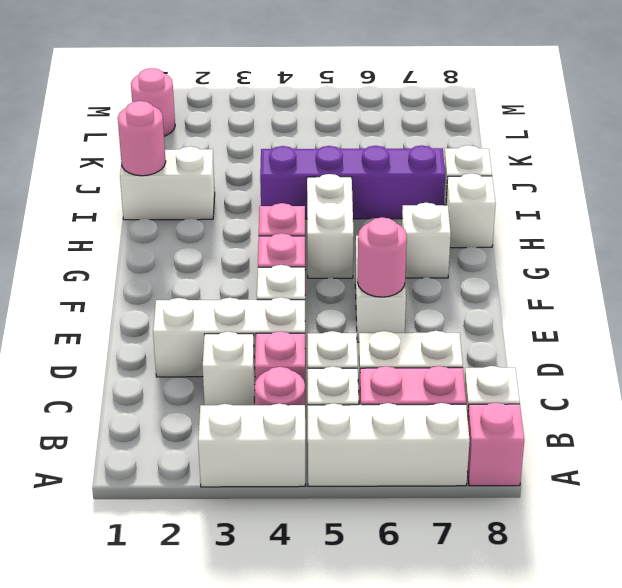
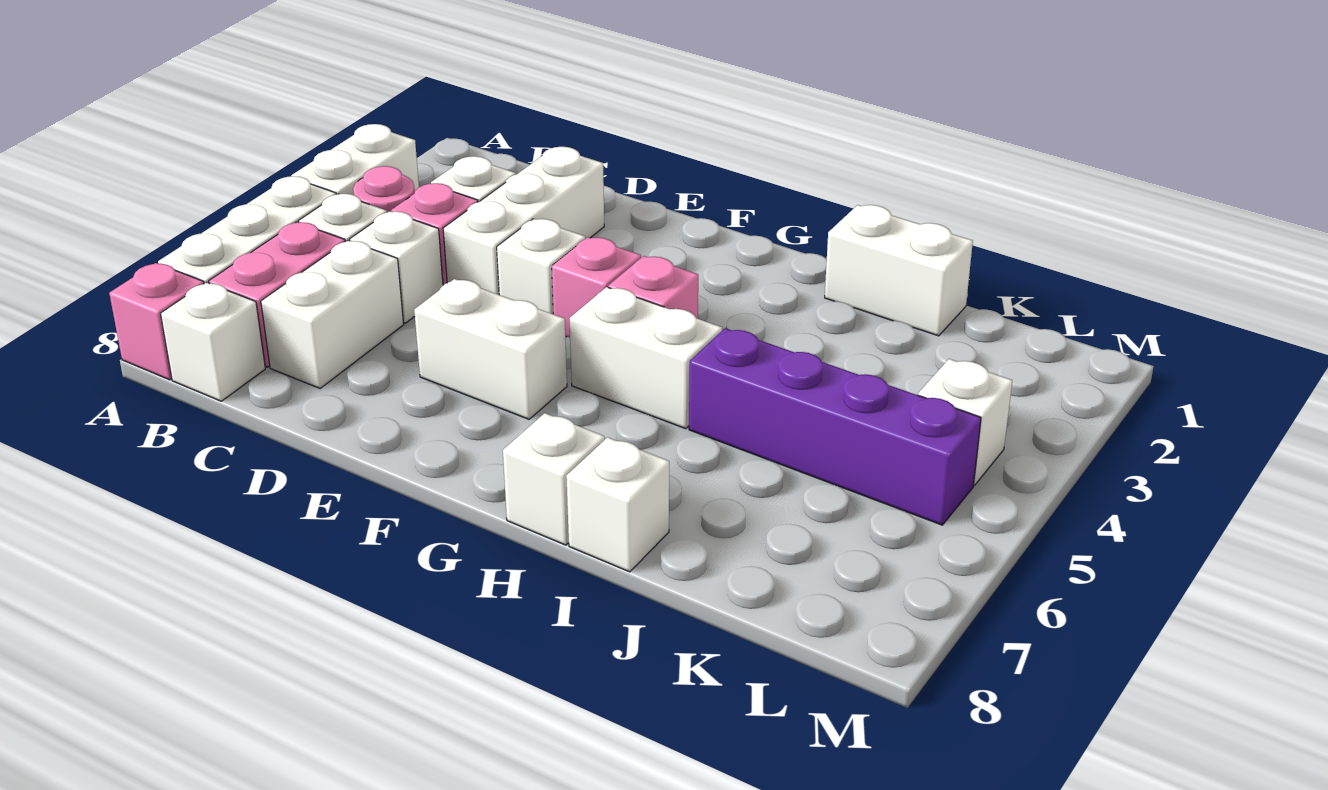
pink 1x1 round brick [357,217,407,297] -> none
white 1x1 brick [402,203,451,278] -> white 1x1 brick moved to [918,359,1012,485]
white 1x2 brick [120,146,215,220] -> white 1x2 brick turned to [825,205,973,336]
pink 1x1 round brick [118,101,166,176] -> none
purple 1x4 brick [260,145,445,219] -> purple 1x4 brick turned to [689,328,981,525]
pink 1x1 round brick [131,68,175,136] -> none

